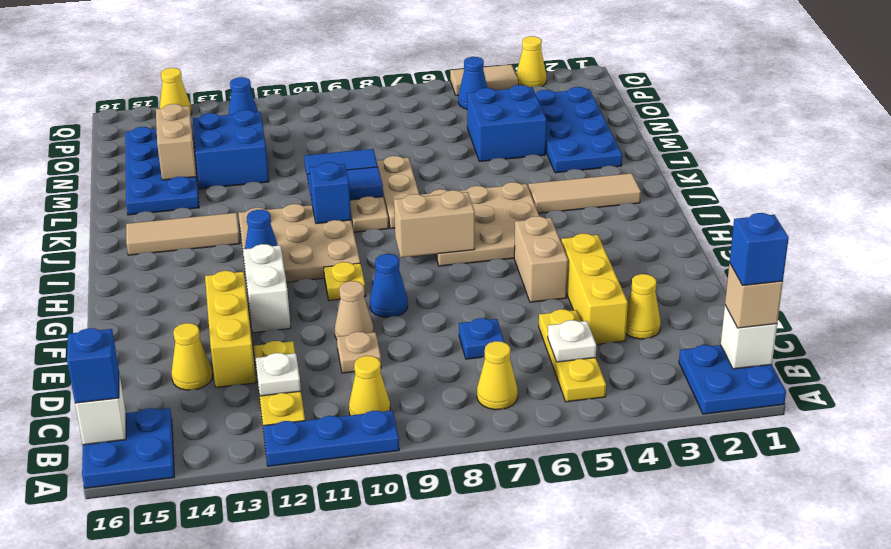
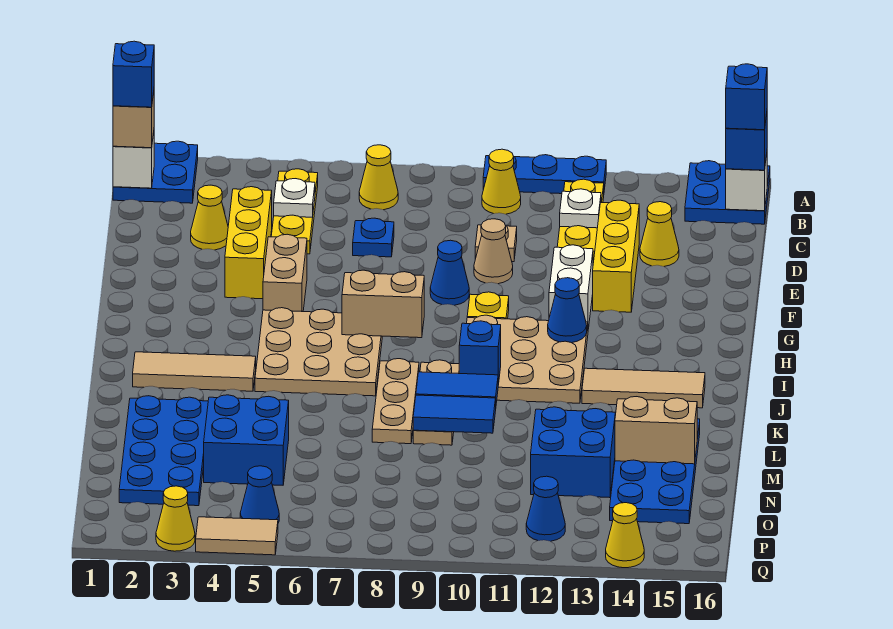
none -> blue 1x1 brick [726,64,767,130]
tan 1x2 brick [156,104,196,180] -> tan 1x2 brick turned to [615,397,697,464]

